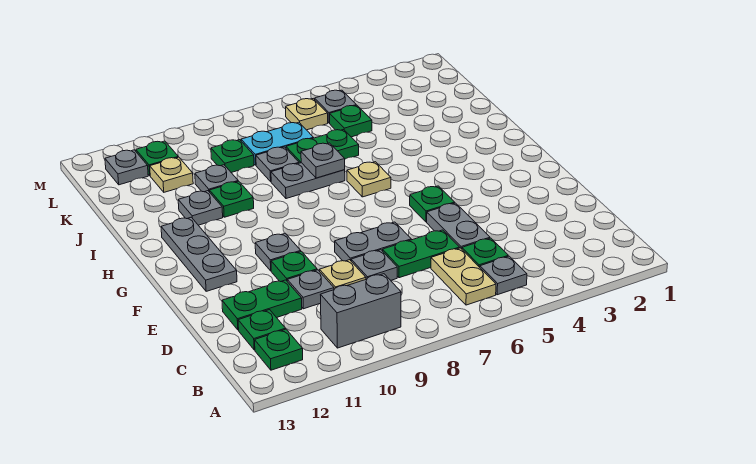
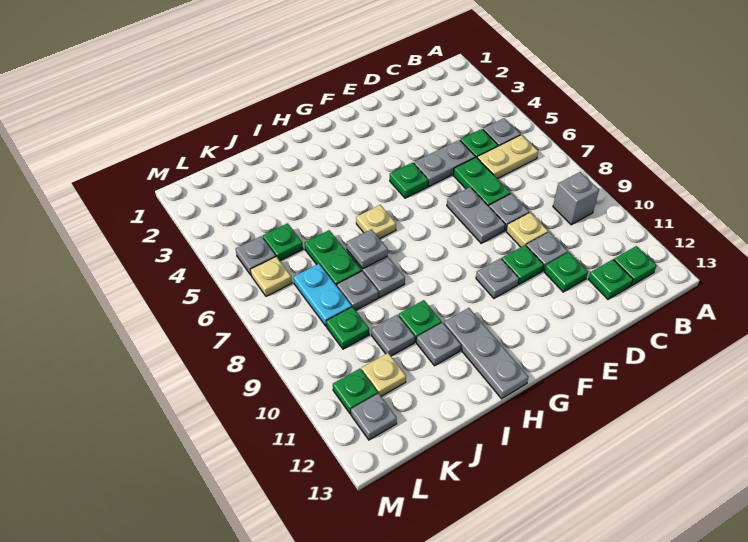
grey 1x2 brick [321,274,401,348] -> grey 1x1 brick [553,172,599,225]
green 1x2 plate [222,280,302,330] -> green 1x1 plate [544,252,588,292]
grey 1x3 plate [161,217,237,291] -> grey 1x3 plate turned to [444,308,528,399]

